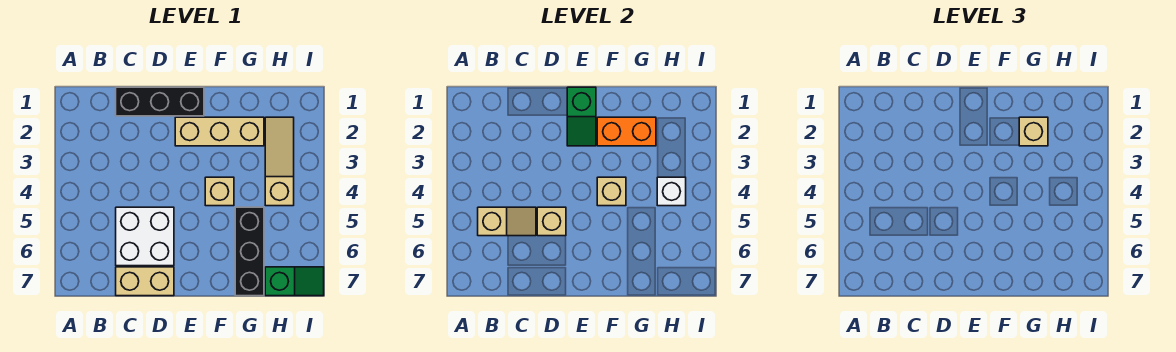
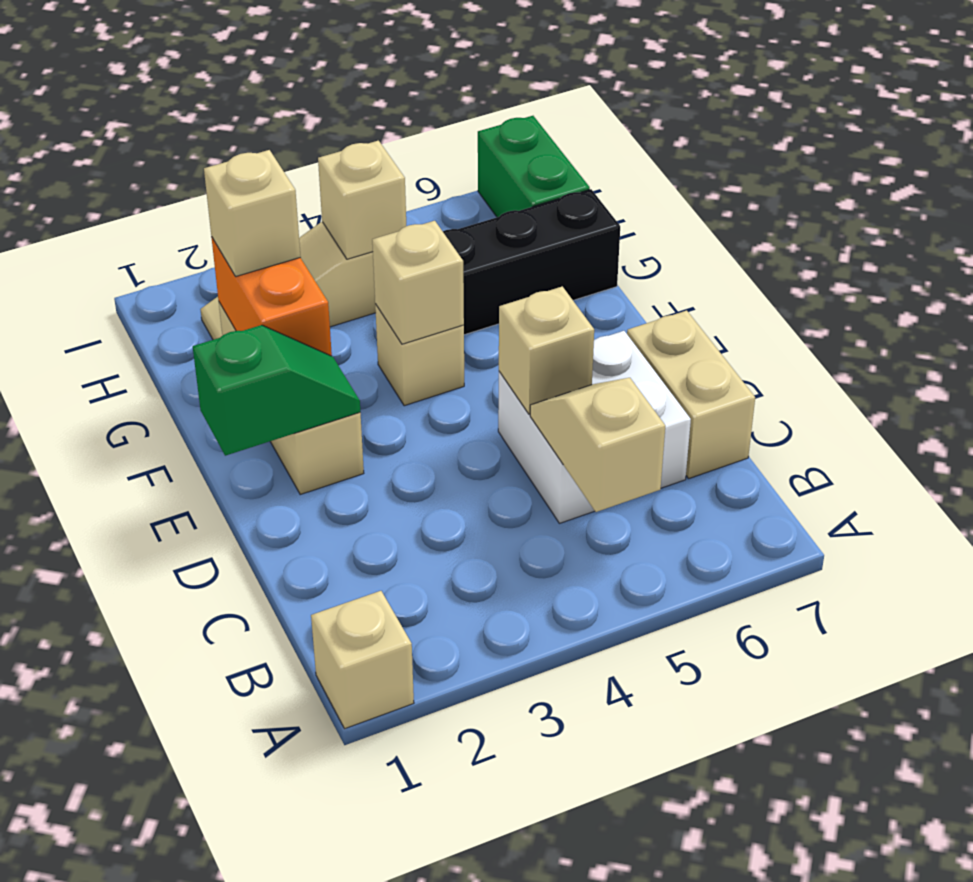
none -> tan 1x1 brick [311,591,414,729]
black 1x3 brick [116,87,204,116] -> none
white 1x1 brick [657,177,686,206] -> tan 1x1 brick [318,141,406,259]
green 1x2 slope [265,267,324,296] -> green 1x2 brick [478,116,590,217]

